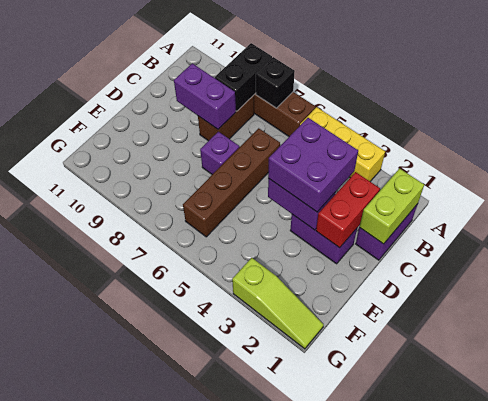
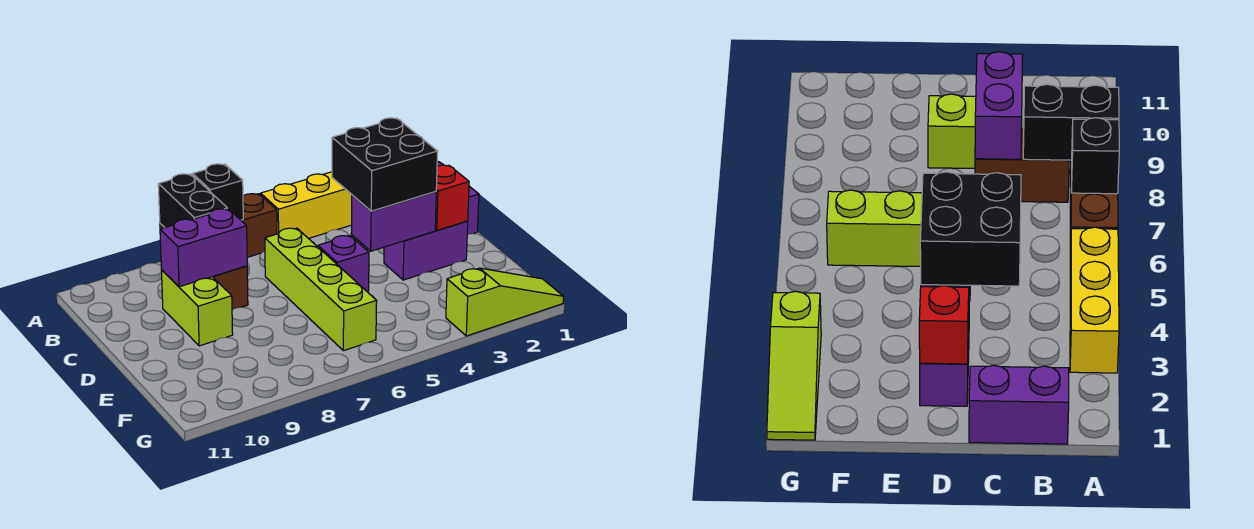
lime 1x2 brick [360,169,424,244] -> lime 1x2 brick moved to [161,270,233,346]
red 1x2 brick [316,172,380,248] -> red 1x1 brick [435,165,469,230]
purple 2x2 brick [268,118,358,212] -> black 2x2 brick [332,118,438,211]
brown 1x4 brick [183,128,280,237] -> lime 1x4 brick [265,228,377,351]
purple 1x1 brick [200,132,239,174] -> purple 1x1 brick moved to [318,235,369,292]

